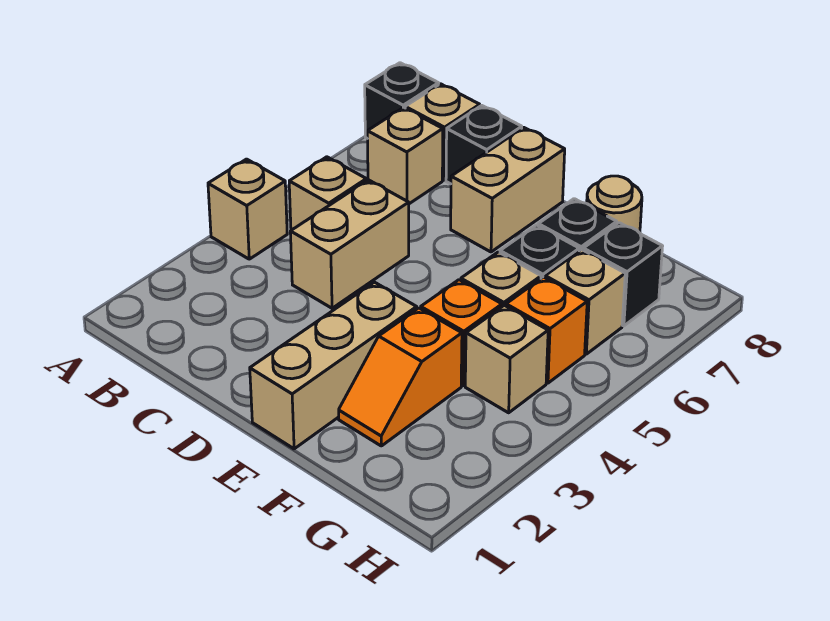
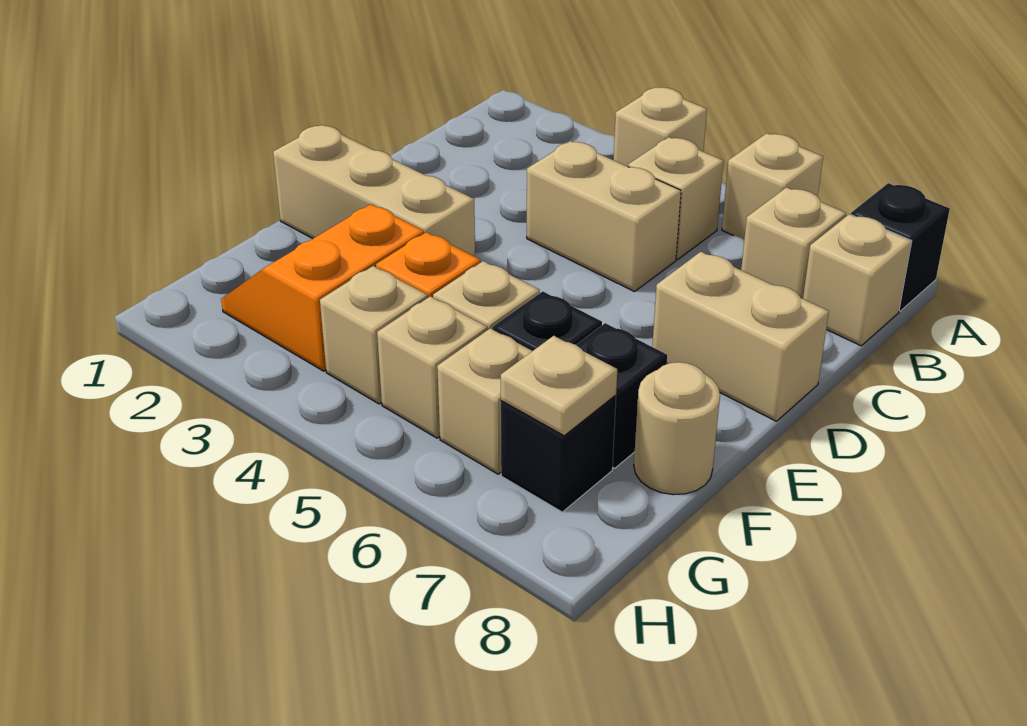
none -> tan 1x1 brick [722,133,823,239]
black 1x1 brick [446,106,522,184] -> none
orange 1x2 slope [339,308,462,446] -> orange 2x2 slope [221,204,424,371]
orange 1x1 brick [506,277,587,383] -> tan 1x1 brick [377,296,487,438]
none -> tan 1x1 plate [501,336,617,436]

